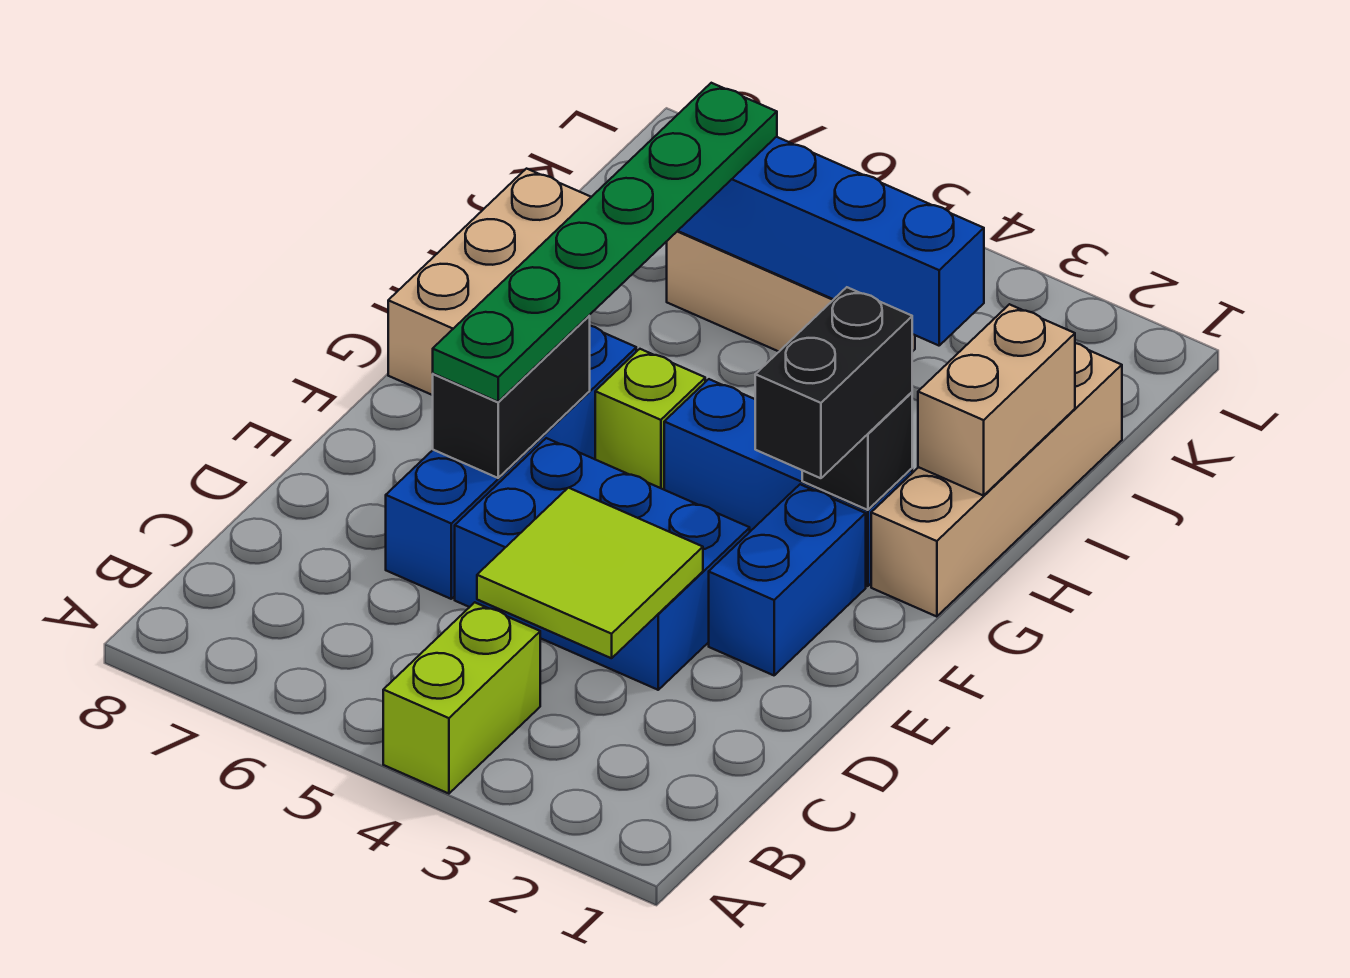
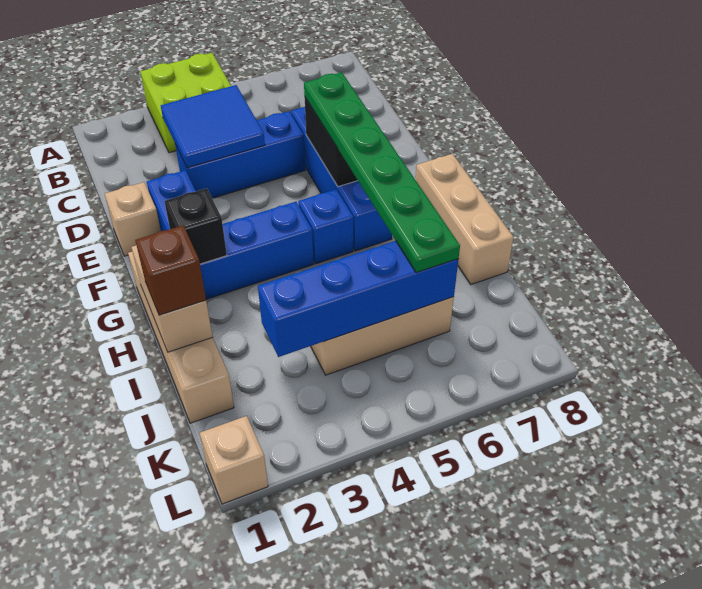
lime 1x2 brick [383,602,540,794] -> lime 2x2 brick [140,53,231,153]
lime 2x2 tile [477,488,703,658] -> blue 2x2 tile [161,85,265,168]
blue 2x3 brick [455,438,750,690] -> blue 1x3 brick [175,111,305,198]
none -> tan 1x1 brick [105,182,161,256]
black 1x2 brick [755,287,912,478] -> none
lime 1x1 brick [595,349,705,490] -> blue 1x1 brick [298,189,353,264]
none -> brown 1x1 brick [135,225,206,315]
none -> tan 1x1 brick [200,416,268,504]

